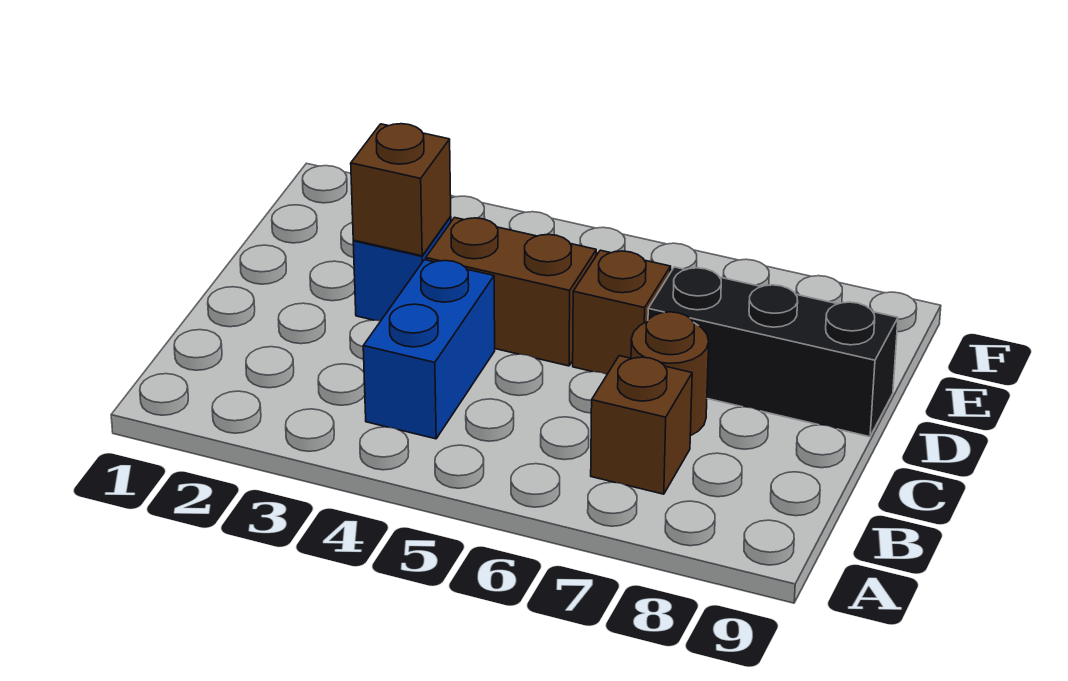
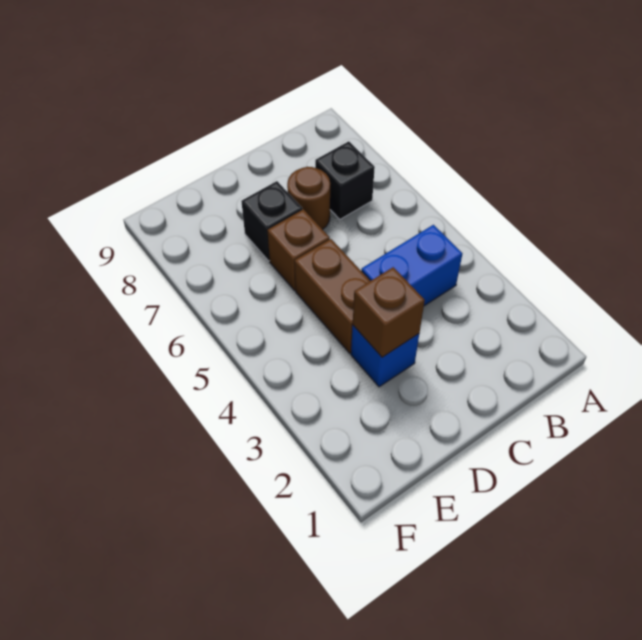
brown 1x1 brick [591,356,692,494] -> black 1x1 brick [315,141,375,219]
black 1x3 brick [648,267,898,437] -> black 1x1 brick [241,181,302,261]

